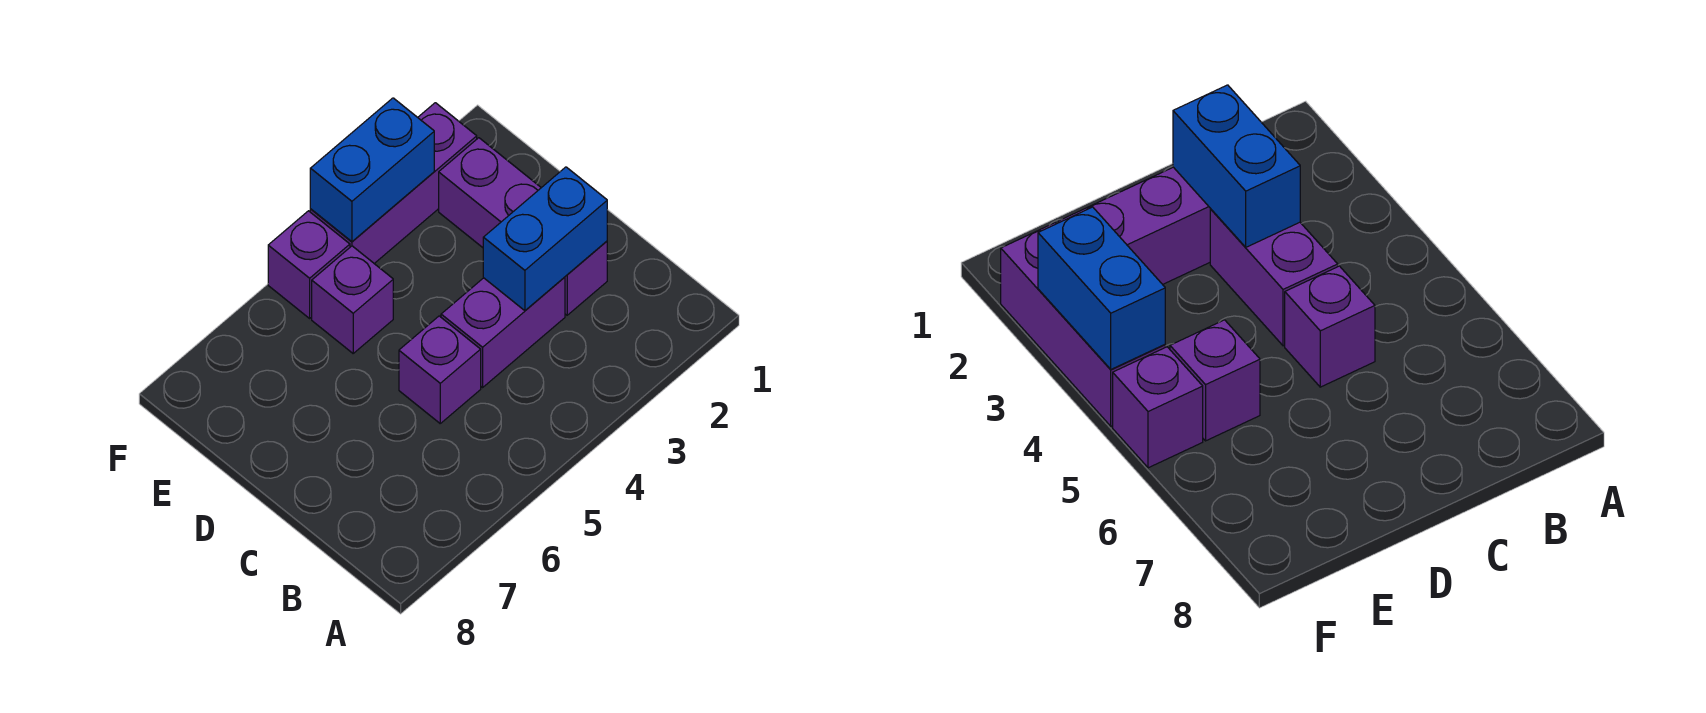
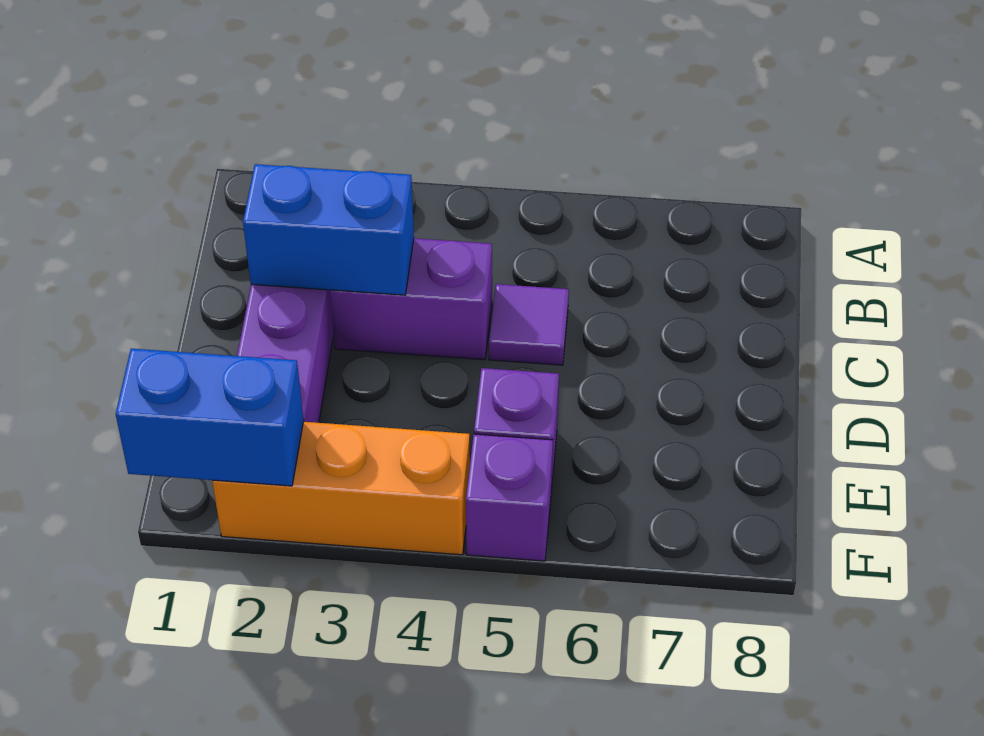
purple 1x1 brick [399,316,481,423] -> purple 1x1 tile [489,284,569,365]
purple 1x3 brick [310,103,477,263] -> orange 1x3 brick [212,422,470,555]
blue 1x2 brick [310,98,434,242] -> blue 1x2 brick moved to [116,349,303,486]

